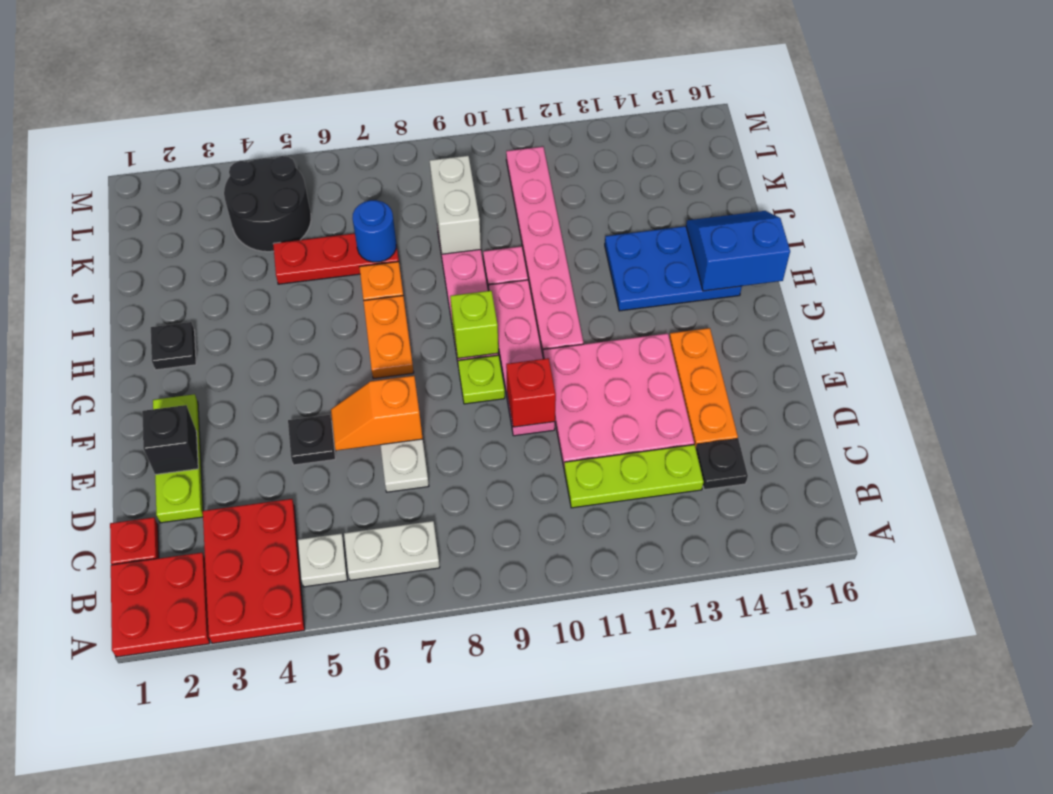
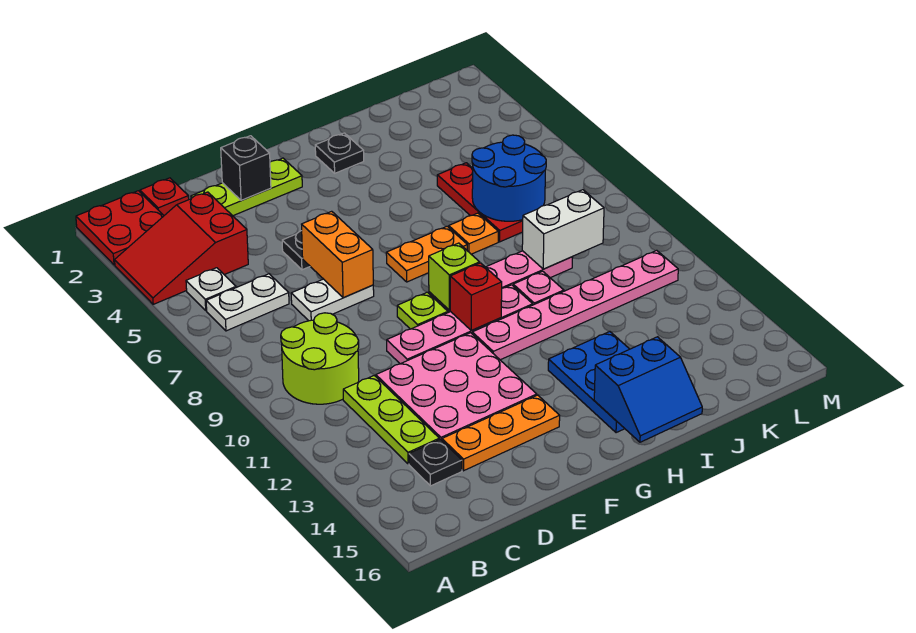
red 2x3 plate [203,499,305,643] -> red 2x3 slope [115,192,248,304]
white 1x2 plate [344,521,440,580] -> white 1x2 plate turned to [206,274,289,331]
none -> lime 2x2 round brick [281,313,359,404]
orange 1x2 slope [331,376,423,451] -> orange 1x2 brick [302,211,373,298]
red 1x1 brick [506,358,556,427] -> red 1x1 brick moved to [450,263,502,331]
blue 2x2 slope [686,211,790,291] -> blue 2x2 slope turned to [594,337,702,442]
blue 1x1 round brick [352,200,396,262] -> blue 2x2 round brick [472,135,546,221]
black 2x2 round brick [224,156,311,252] -> none

